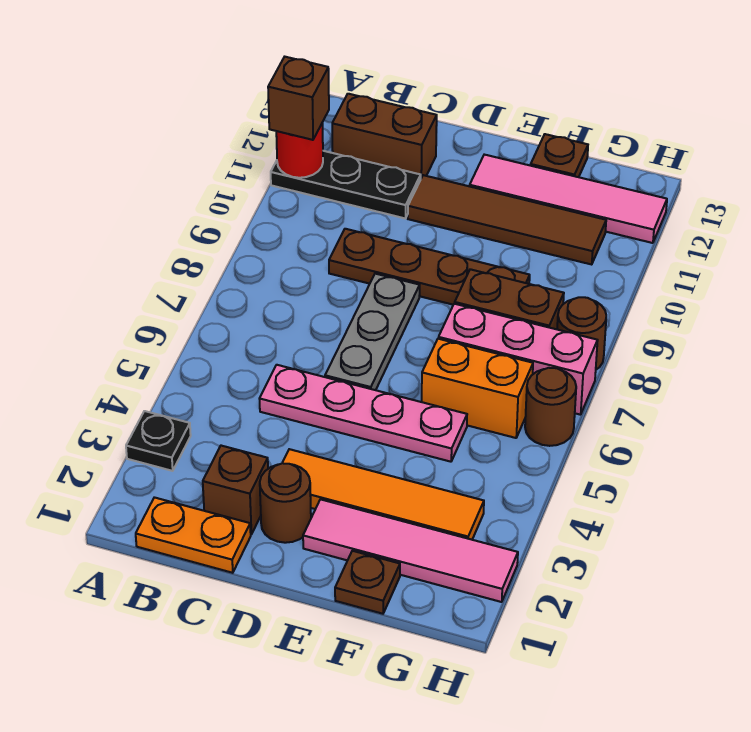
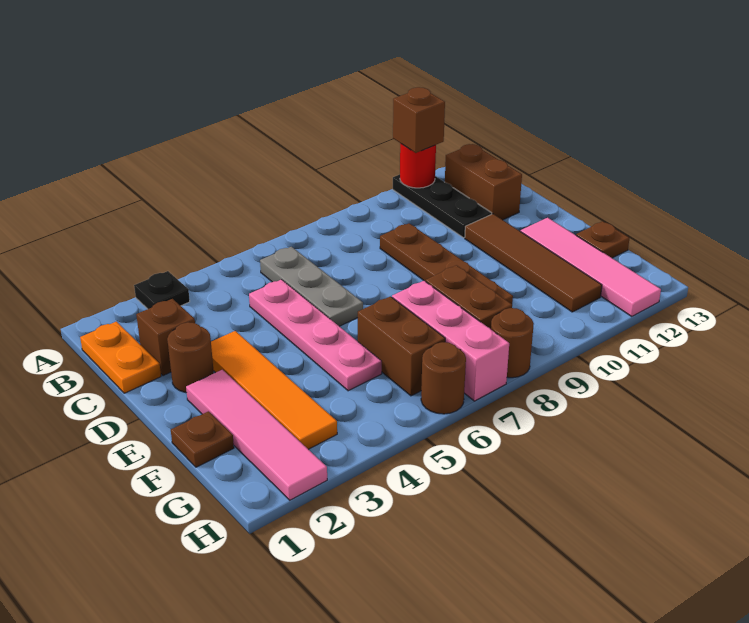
grey 1x3 plate [325,274,420,390] -> grey 1x3 plate turned to [260,247,363,326]
orange 1x2 brick [422,339,533,438] -> brown 1x2 brick [358,296,445,396]

